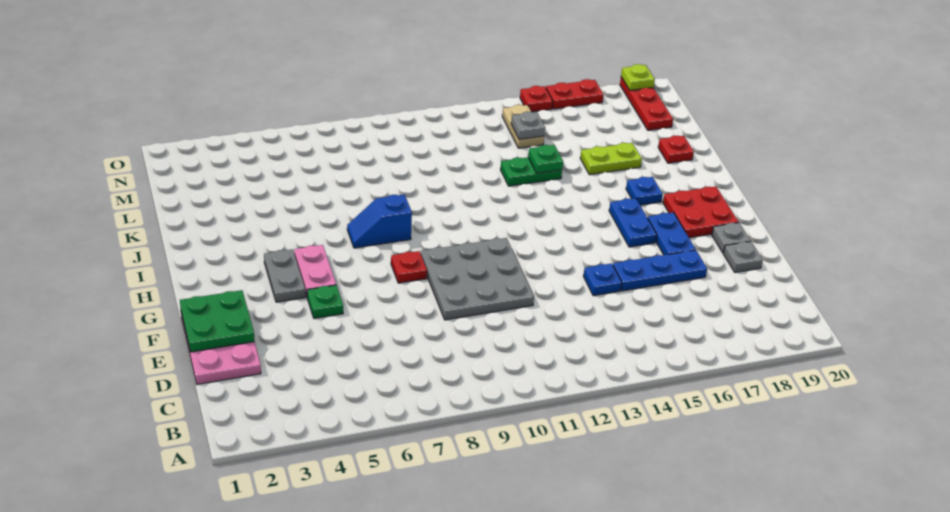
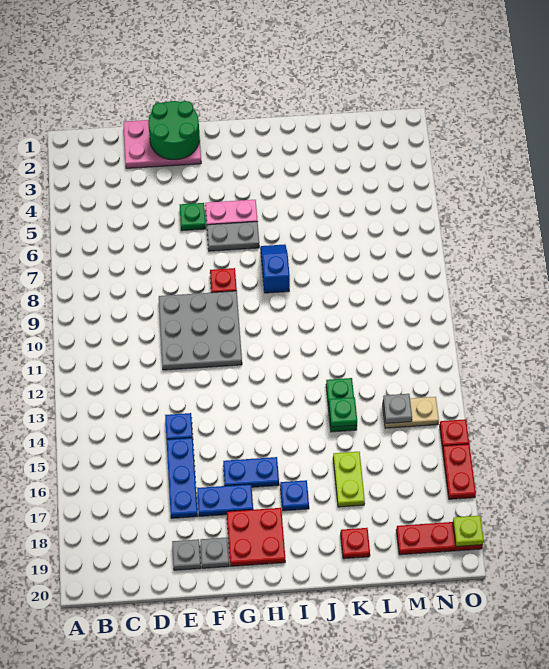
green 2x2 plate [180,290,254,352] -> green 2x2 round brick [148,101,200,160]
grey 1x2 plate [264,249,306,302] -> grey 1x2 plate moved to [207,222,259,251]

